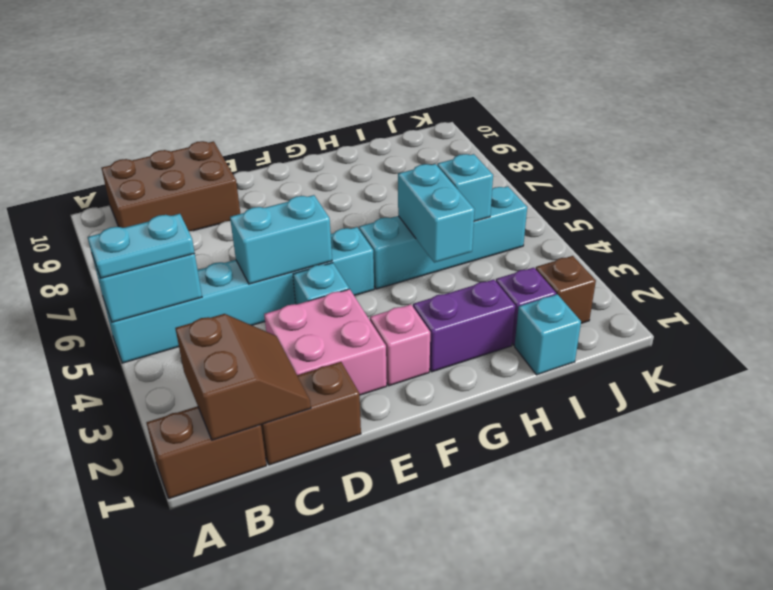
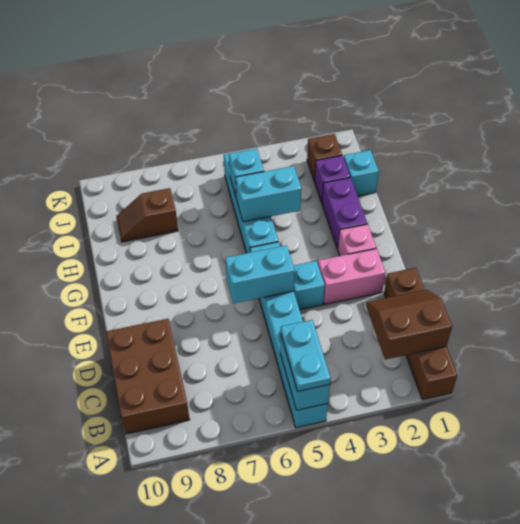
pink 2x2 brick [264,289,387,395] -> pink 1x2 brick [318,249,385,304]
cyan 1x2 brick [230,195,332,284] -> cyan 1x2 brick turned to [225,245,295,304]
none -> brown 1x2 slope [116,188,178,242]

